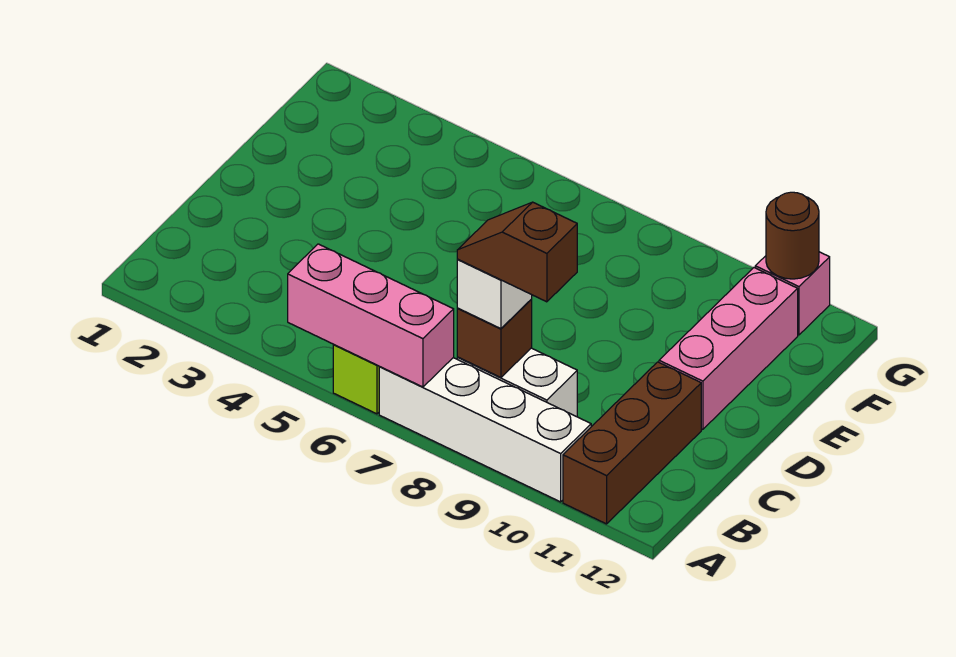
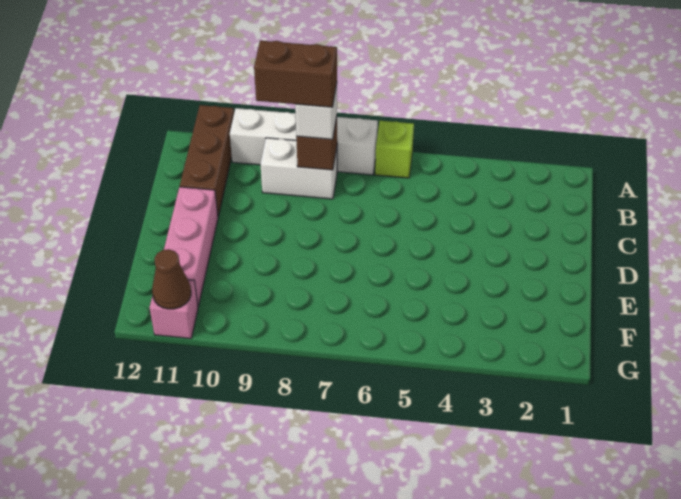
pink 1x3 brick [288,244,454,387] -> none
brown 1x2 slope [457,202,577,302] -> brown 1x2 brick [254,41,337,107]
brown 1x1 round brick [766,192,819,279] -> brown 1x1 cone [152,249,191,309]

